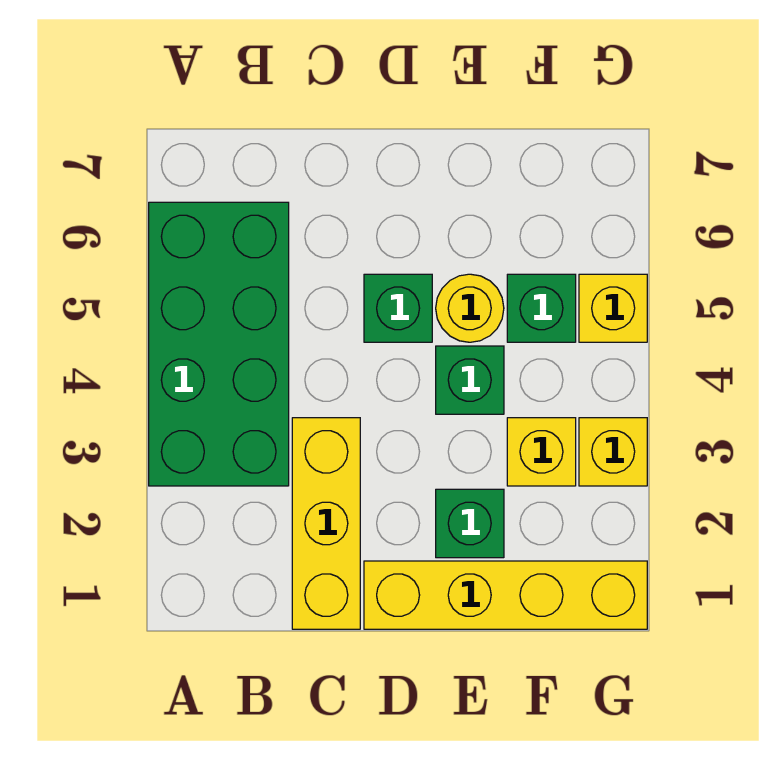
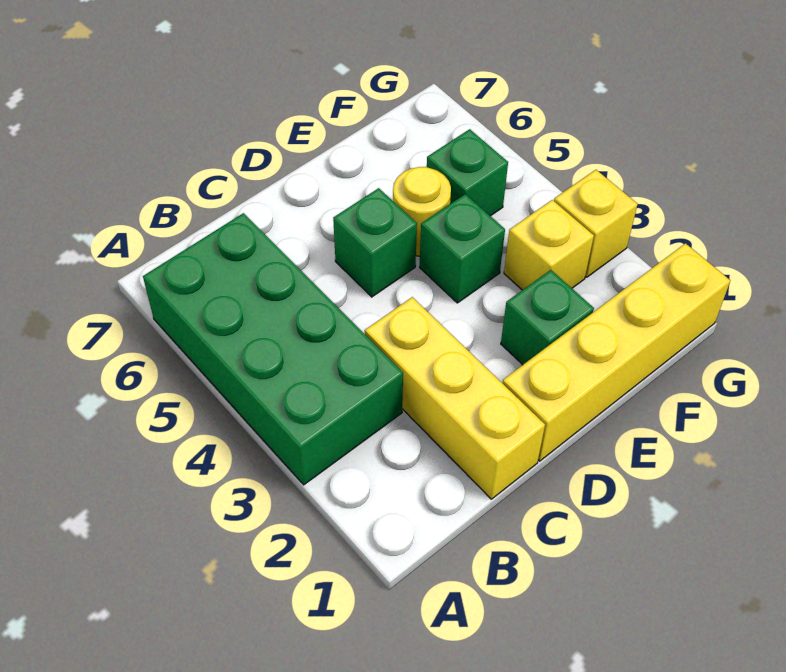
yellow 1x1 brick [579,274,647,342] -> none

